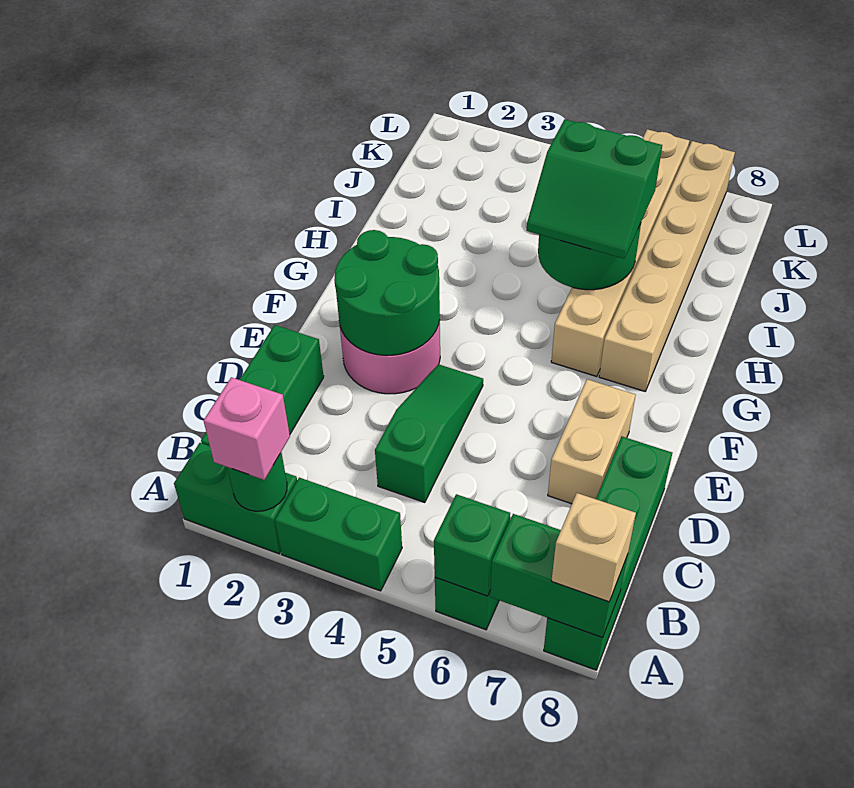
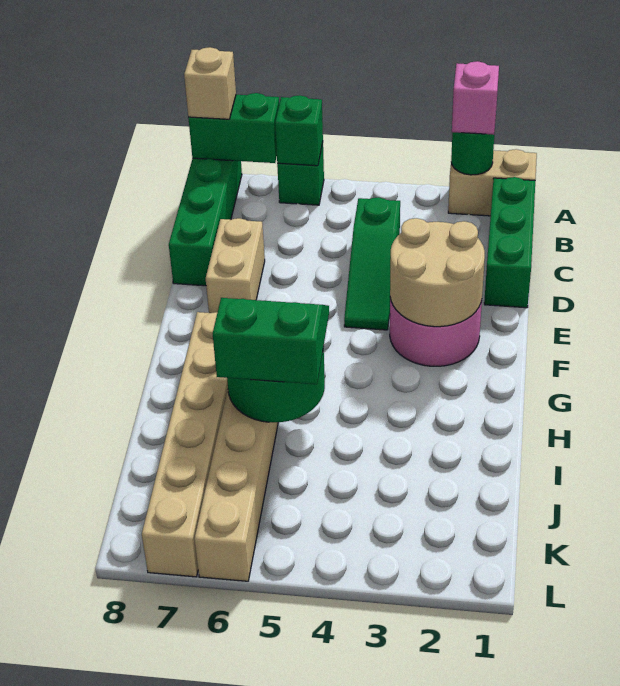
green 1x2 brick [174,443,297,554] -> tan 1x2 brick [448,149,537,216]
green 1x2 brick [275,478,402,591] -> none
green 2x2 round brick [334,230,440,355] -> tan 2x2 round brick [390,218,485,327]

